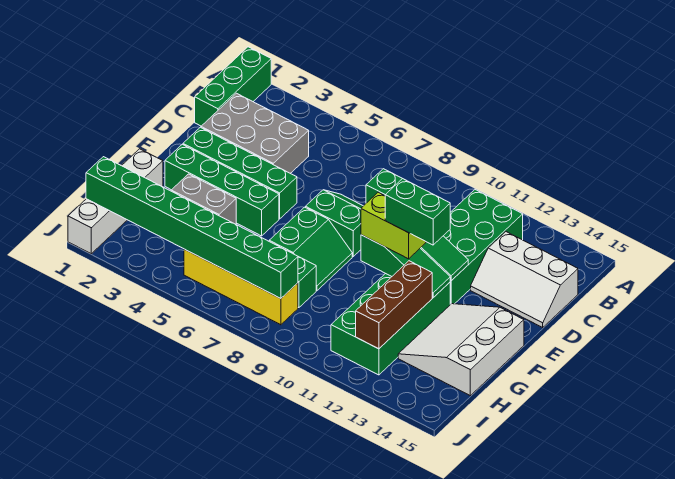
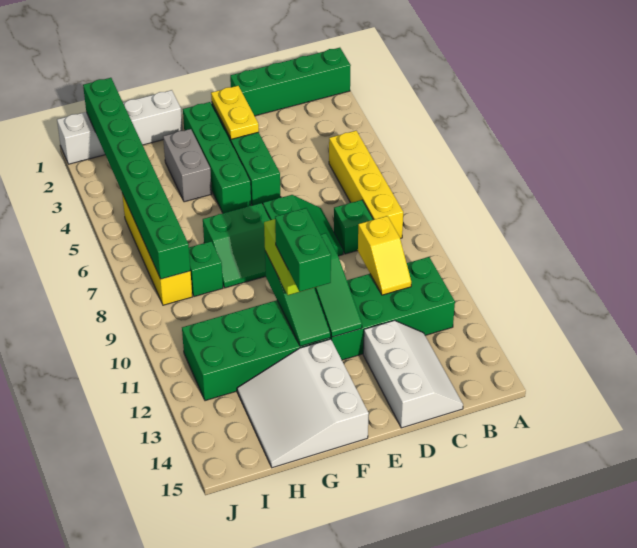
green 1x3 brick [195,47,271,126] -> green 1x4 brick [230,48,351,116]
none -> yellow 1x4 brick [329,131,403,238]
grey 2x3 brick [201,93,309,173] -> none
none -> yellow 1x2 slope [358,216,411,295]
white 2x3 slope [471,232,578,327] -> white 2x3 slope turned to [363,321,463,428]
none -> yellow 1x2 plate [211,86,259,139]
white 3x3 slope [398,304,524,396] -> white 3x3 slope turned to [237,339,369,468]
brown 1x3 brick [356,261,432,349] -> none

